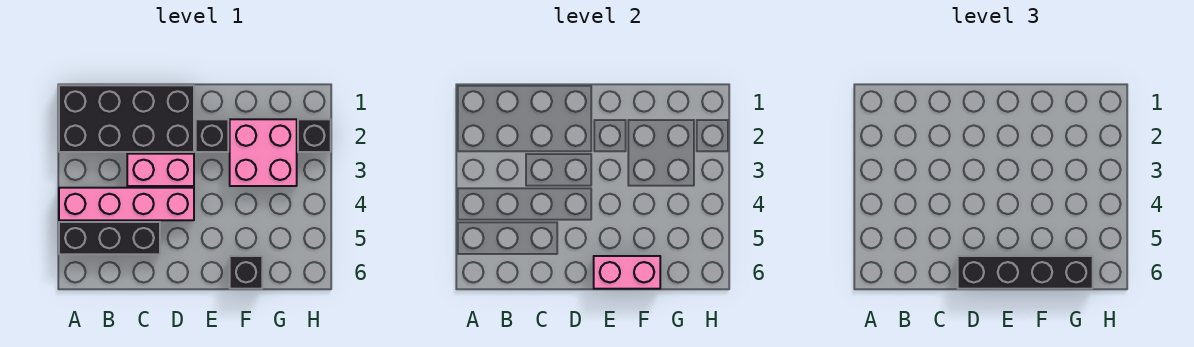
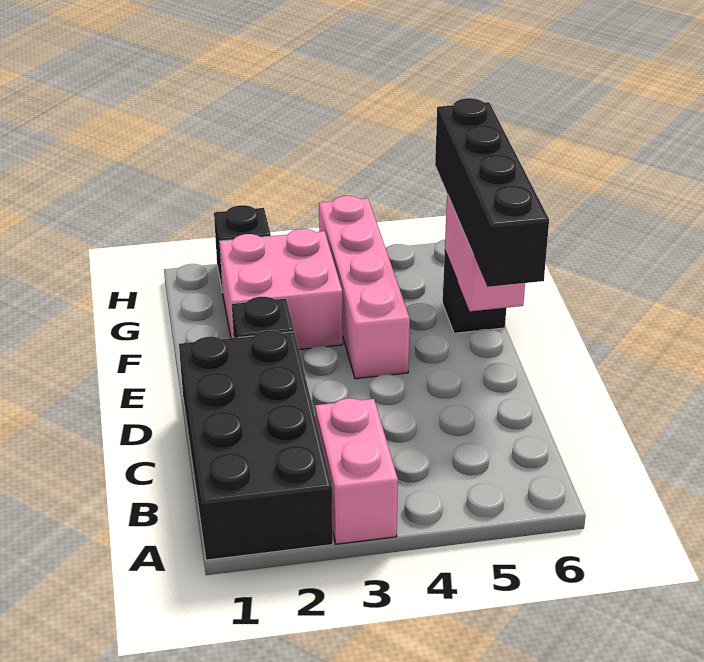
pink 1x4 brick [59,188,194,220] -> pink 1x4 brick moved to [319,196,410,379]
black 1x3 brick [59,222,160,254] -> none
pink 1x2 brick [127,154,194,186] -> pink 1x2 brick moved to [315,398,398,544]

